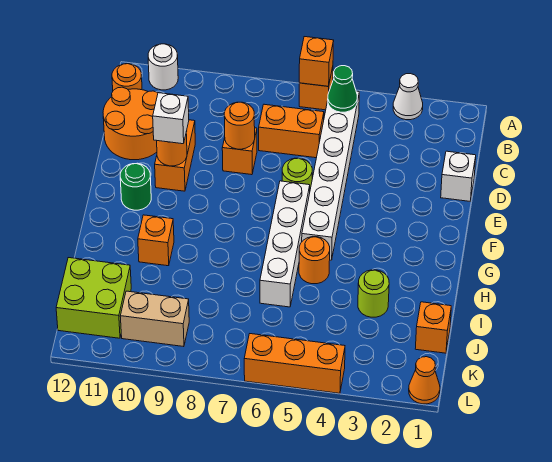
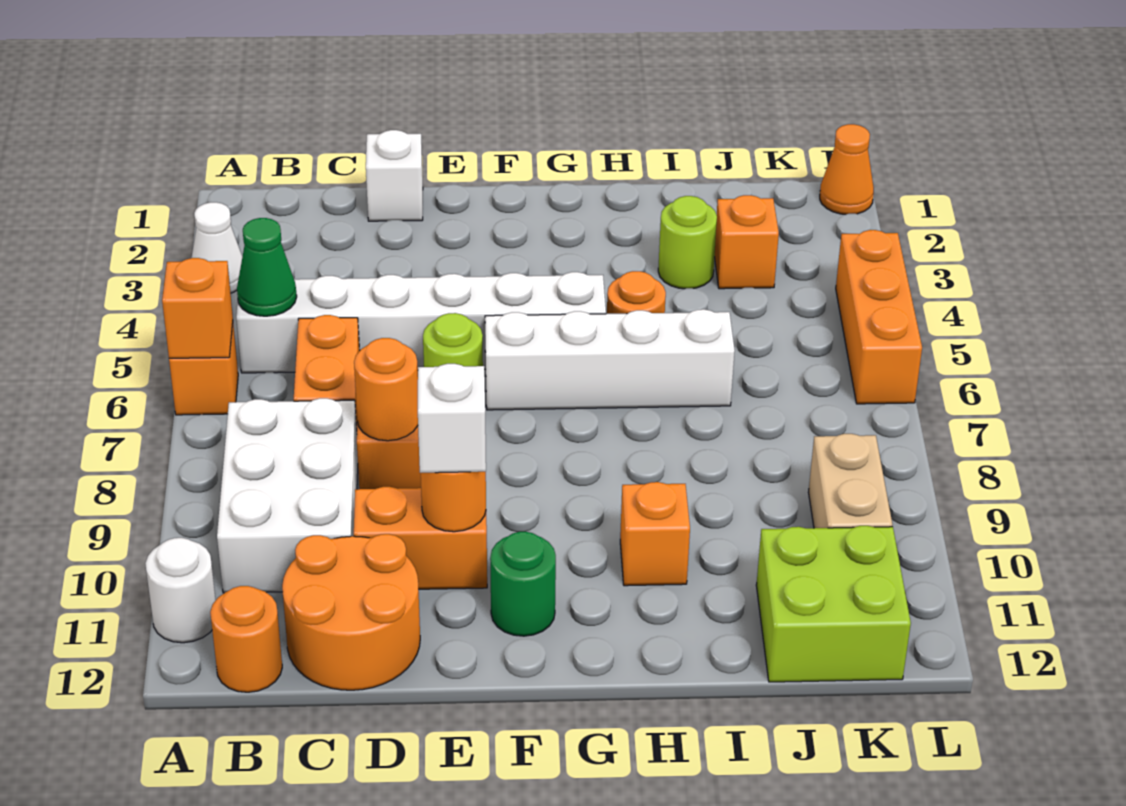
none -> white 2x3 brick [217,398,358,593]
orange 1x1 brick [415,302,451,353] -> orange 1x1 brick moved to [715,195,779,289]

